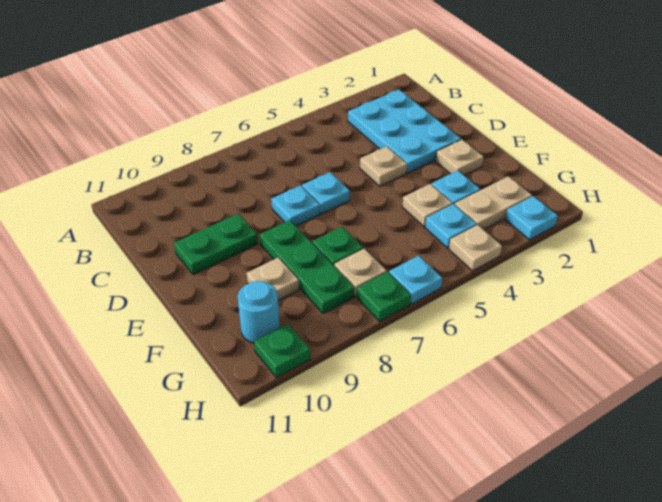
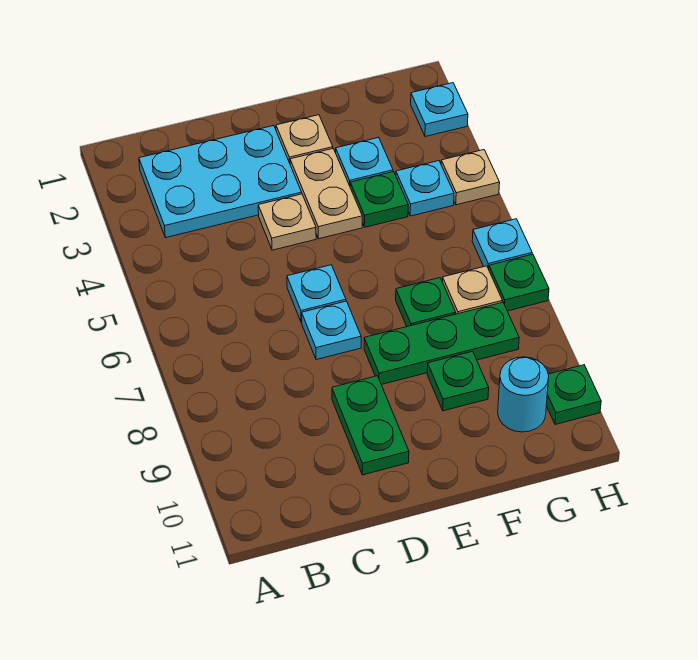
tan 1x1 plate [403,184,452,227] -> green 1x1 plate [350,172,408,227]
tan 1x1 plate [247,258,299,301] -> green 1x1 plate [427,351,489,411]
tan 1x2 plate [455,176,532,230] -> tan 1x2 plate moved to [290,149,362,239]

